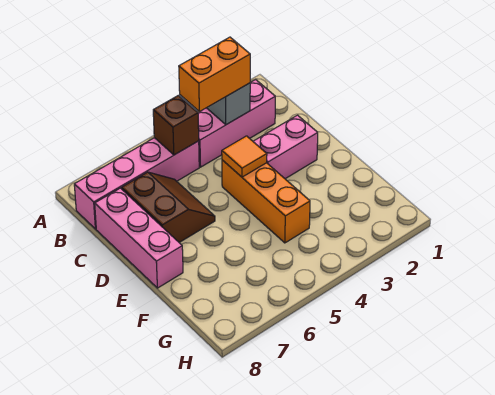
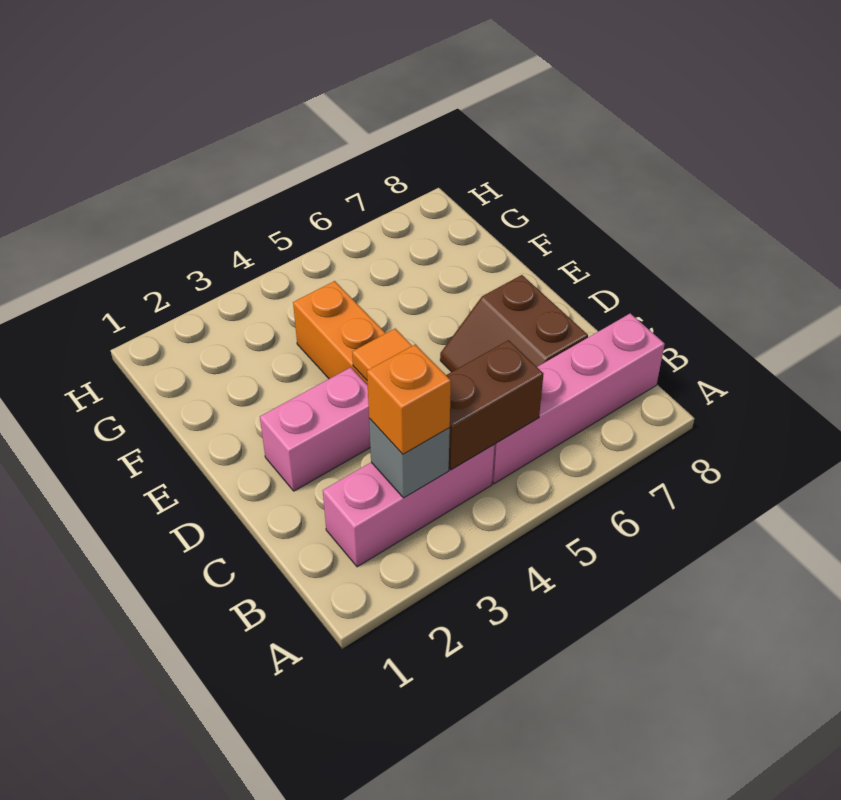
orange 1x2 brick [179,37,250,112] -> orange 1x1 brick [367,344,451,454]
brown 1x1 brick [153,95,199,155] -> brown 1x2 brick [446,340,543,470]
pink 1x3 brick [95,188,183,288] -> none

